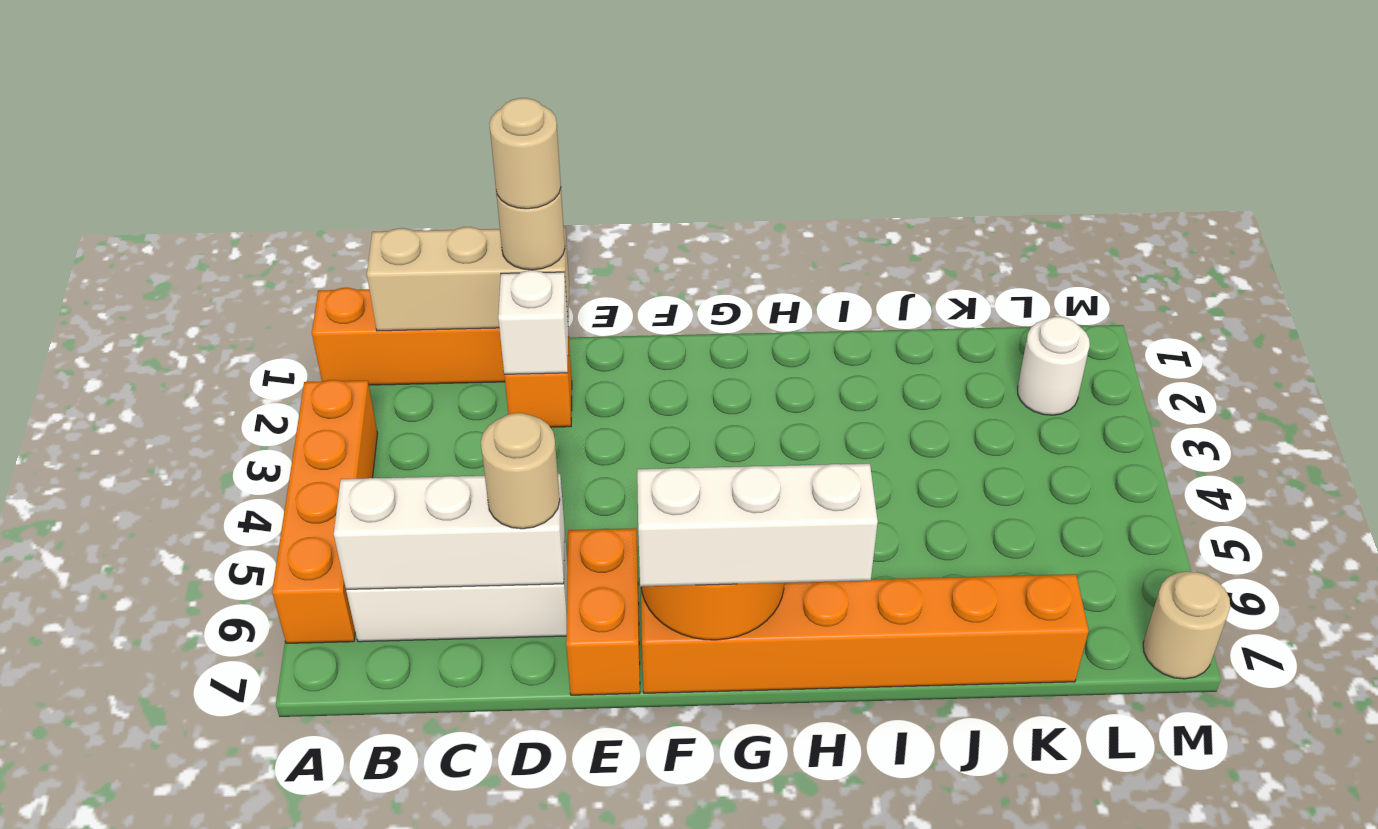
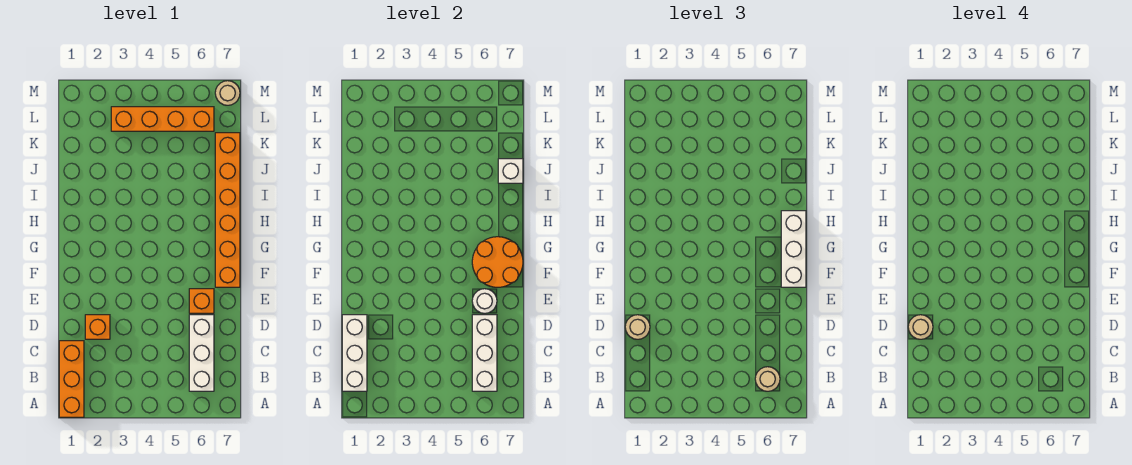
orange 1x4 brick [272,380,378,643] -> orange 1x4 brick moved to [111,107,214,131]
tan 1x3 brick [367,227,569,331] -> white 1x3 brick [342,315,367,391]
white 1x1 brick [498,270,568,374] -> white 1x1 brick moved to [498,159,523,183]
tan 1x1 round brick [481,413,560,529] -> tan 1x1 round brick moved to [755,367,780,391]
orange 1x2 brick [566,528,640,695] -> orange 1x1 brick [189,289,214,313]
white 1x1 round brick [1018,317,1090,415] -> white 1x1 round brick moved to [472,289,497,313]

